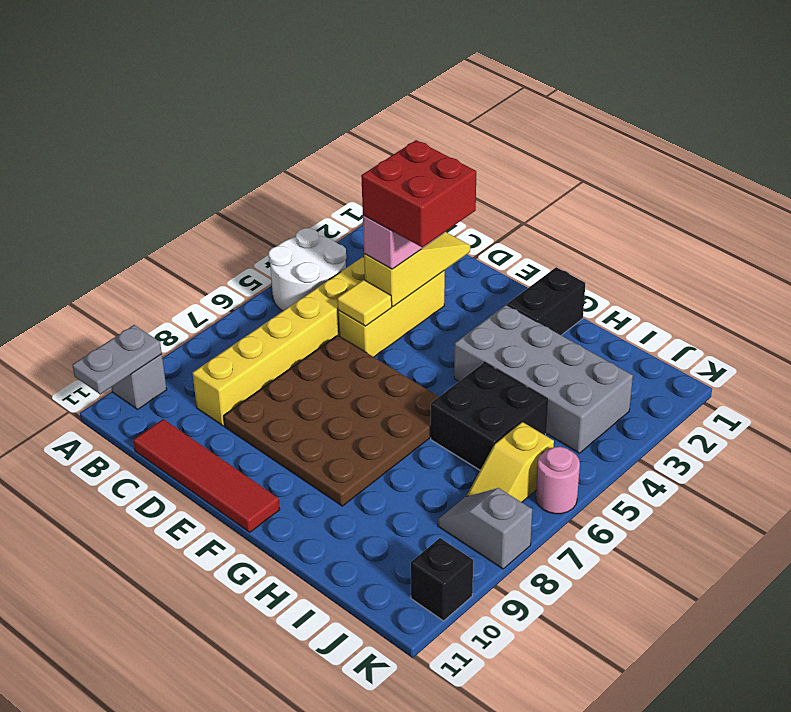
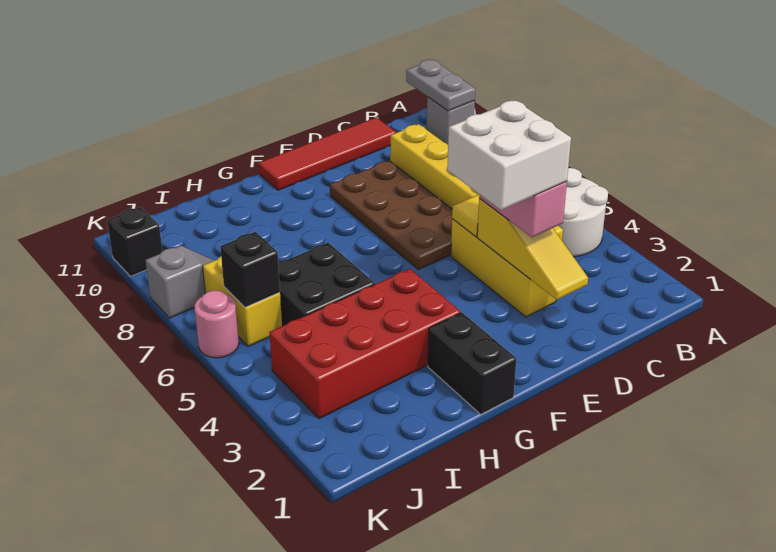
red 2x2 brick [361,140,476,247] -> white 2x2 brick [447,100,571,210]
brown 4x4 plate [224,335,439,506] -> brown 2x4 plate [330,161,452,270]
grey 2x4 brick [454,305,633,453] -> red 2x4 brick [269,269,461,419]
yellow 1x2 slope [467,422,554,502] -> yellow 1x2 brick [203,257,282,346]
none -> black 1x1 brick [220,232,280,307]

